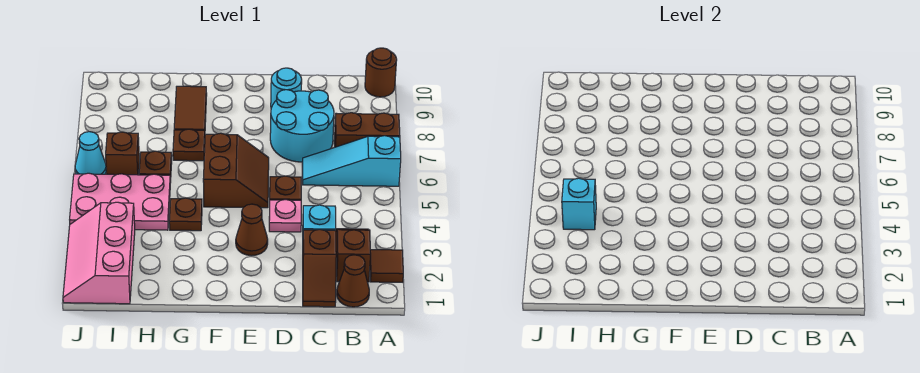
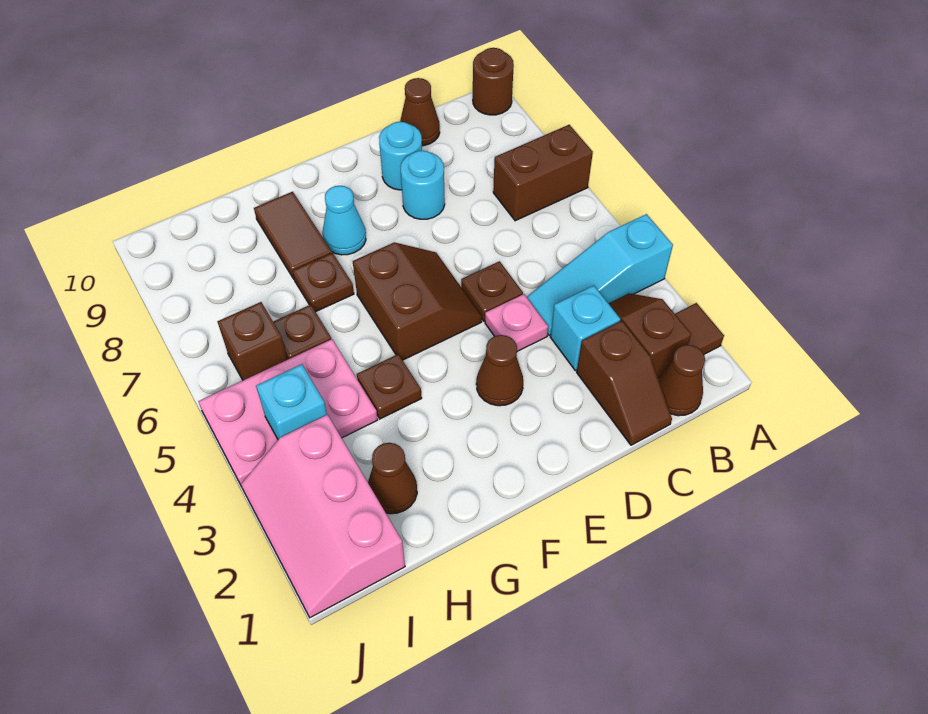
cyan 1x3 slope [302,136,401,186] -> cyan 1x3 slope moved to [527,214,673,335]
cyan 2x2 round brick [270,90,334,162] -> cyan 1x1 round brick [401,151,445,219]
none -> brown 1x1 cone [400,78,440,146]
none -> brown 1x1 cone [368,443,417,514]
cyan 1x1 cone [75,132,106,174] -> cyan 1x1 cone moved to [323,186,366,255]

